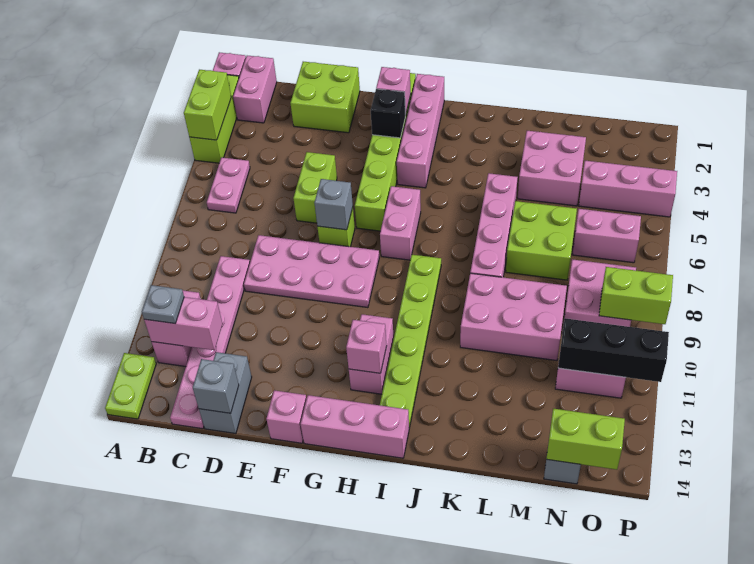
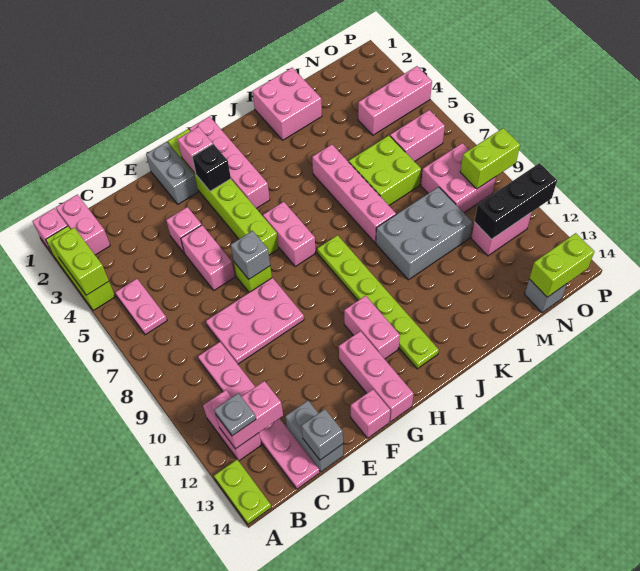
lime 2x2 brick [290,62,360,133] -> none
pink 2x4 plate [244,235,379,308] -> pink 2x3 plate [206,278,304,364]
lime 1x2 brick [293,152,337,223] -> pink 1x2 brick [181,225,235,290]
none -> grey 1x2 brick [146,142,198,204]
pink 1x3 brick [301,395,409,458] -> pink 1x3 brick turned to [339,331,414,422]
pink 1x1 brick [346,320,387,373] -> pink 1x1 brick moved to [166,207,202,253]
pink 2x3 brick [460,273,567,361] -> grey 2x3 brick [376,187,472,280]
pink 2x2 brick [518,131,586,206] -> pink 2x2 brick moved to [253,68,322,140]

